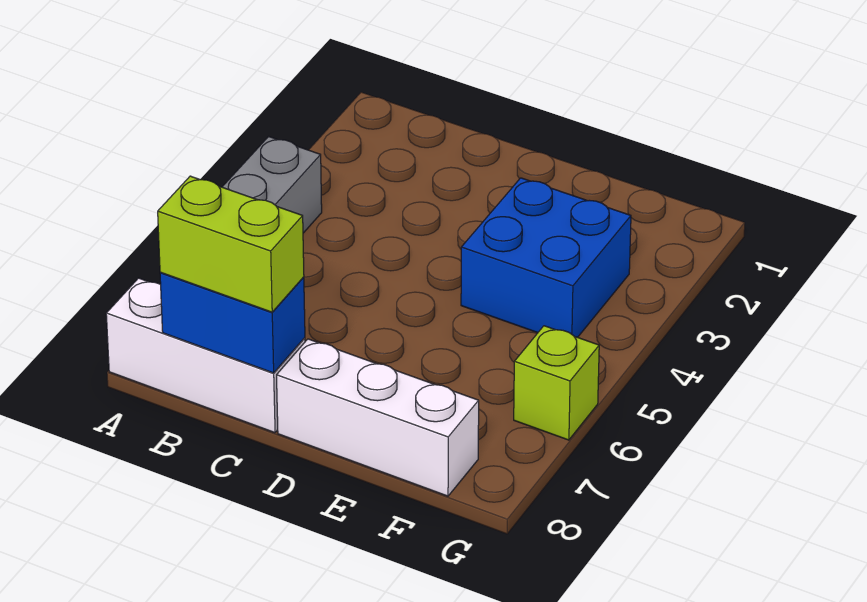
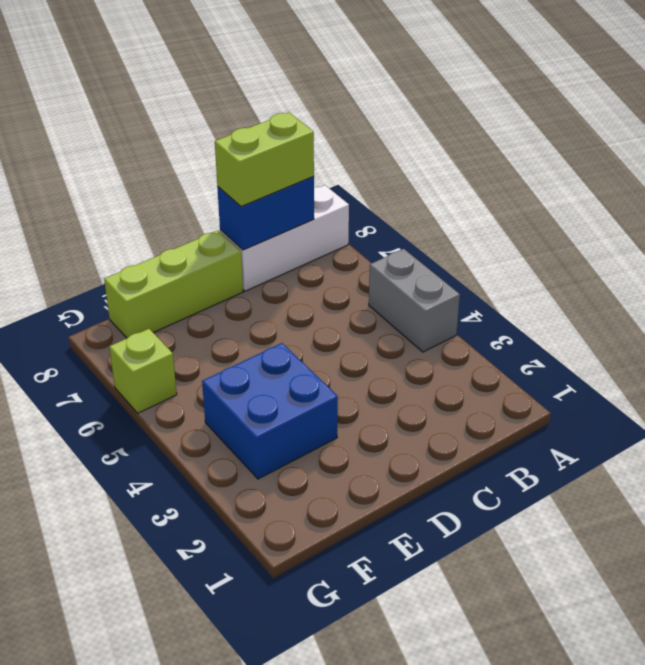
white 1x3 brick [277,339,479,496] -> lime 1x3 brick [104,231,243,338]

